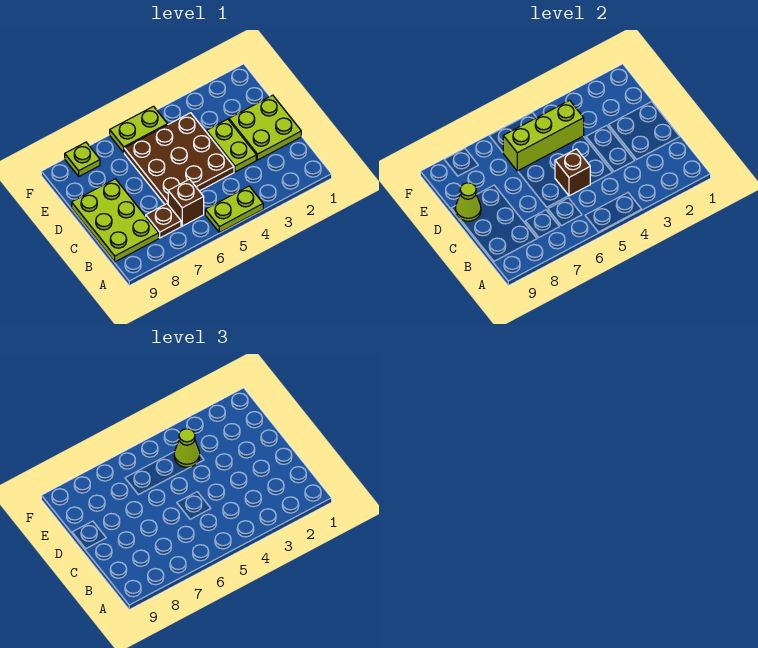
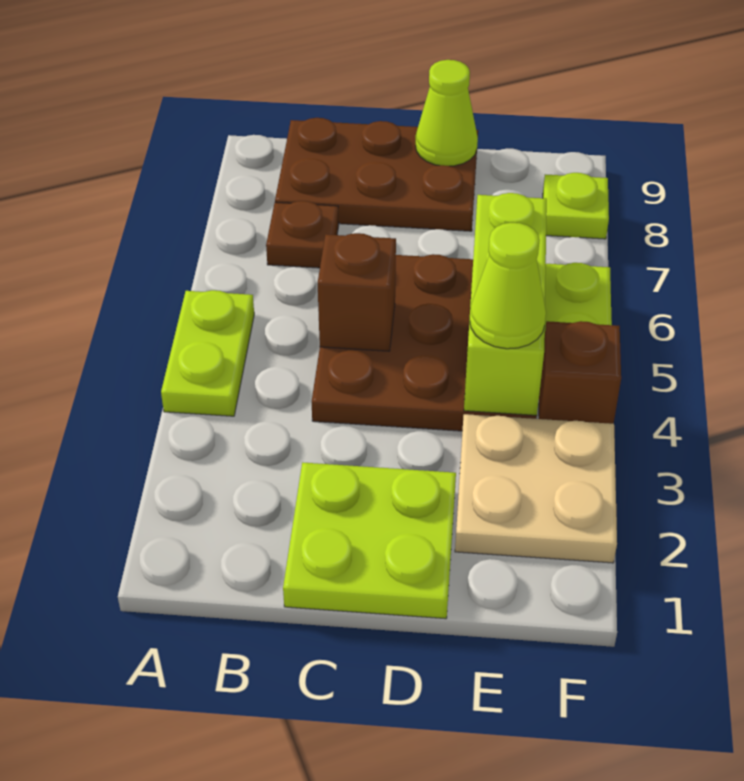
brown 1x1 brick [168,179,204,226] -> brown 1x1 brick moved to [539,321,621,424]
lime 2x3 plate [72,179,159,262] -> brown 2x3 plate [275,118,478,231]
lime 1x2 plate [206,119,256,172] -> none
none -> tan 2x2 plate [455,414,617,563]

